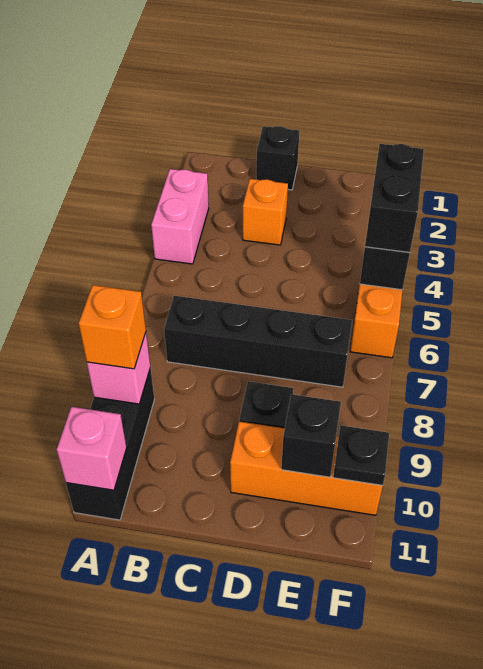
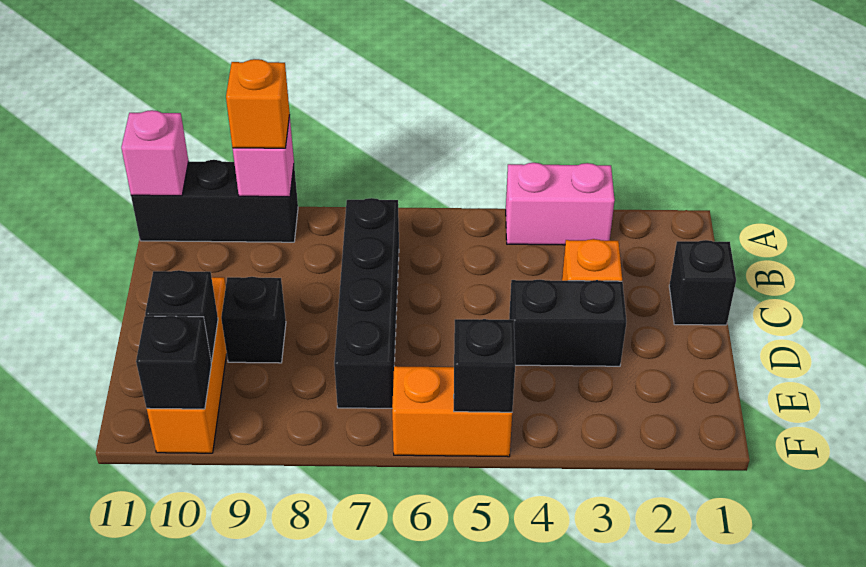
black 1x2 brick [365,144,424,252] -> black 1x2 brick moved to [509,279,626,366]
black 1x1 plate [333,426,389,486] -> black 1x1 brick [136,316,211,409]

